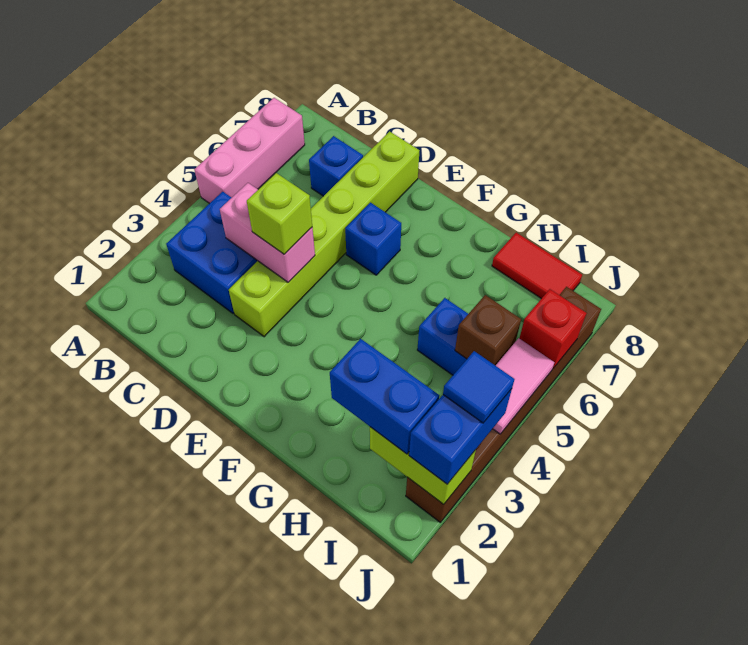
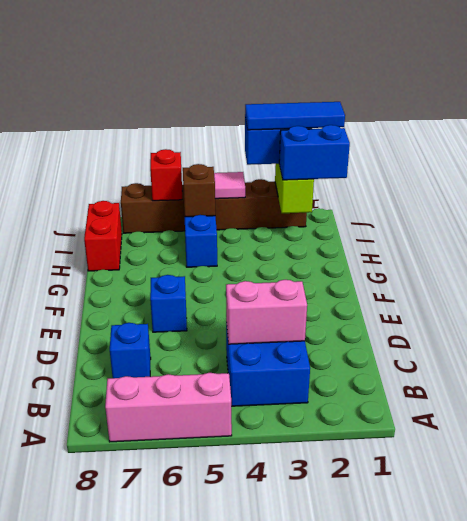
pink 1x2 brick [220,183,315,282] -> pink 1x2 brick turned to [226,280,307,344]
lime 1x6 brick [229,131,419,337] -> none
lime 1x1 brick [247,173,312,254] -> none
blue 1x2 brick [330,339,439,454] -> blue 1x2 brick turned to [279,125,350,180]
red 1x2 tile [492,233,582,299] -> red 1x2 brick [84,201,122,271]
blue 1x1 tile [443,351,514,423] -> blue 1x3 tile [245,102,345,130]

